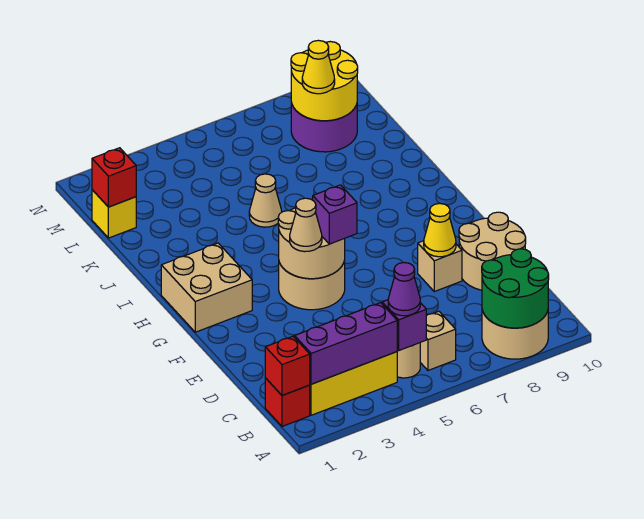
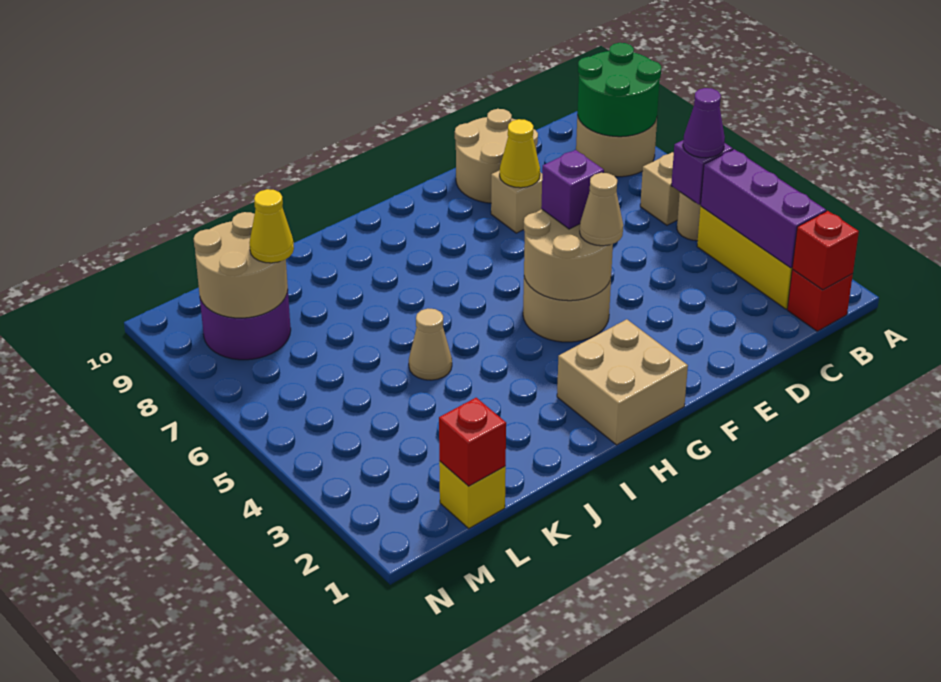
yellow 2x2 round brick [291,42,358,121] -> tan 2x2 round brick [194,212,288,318]

